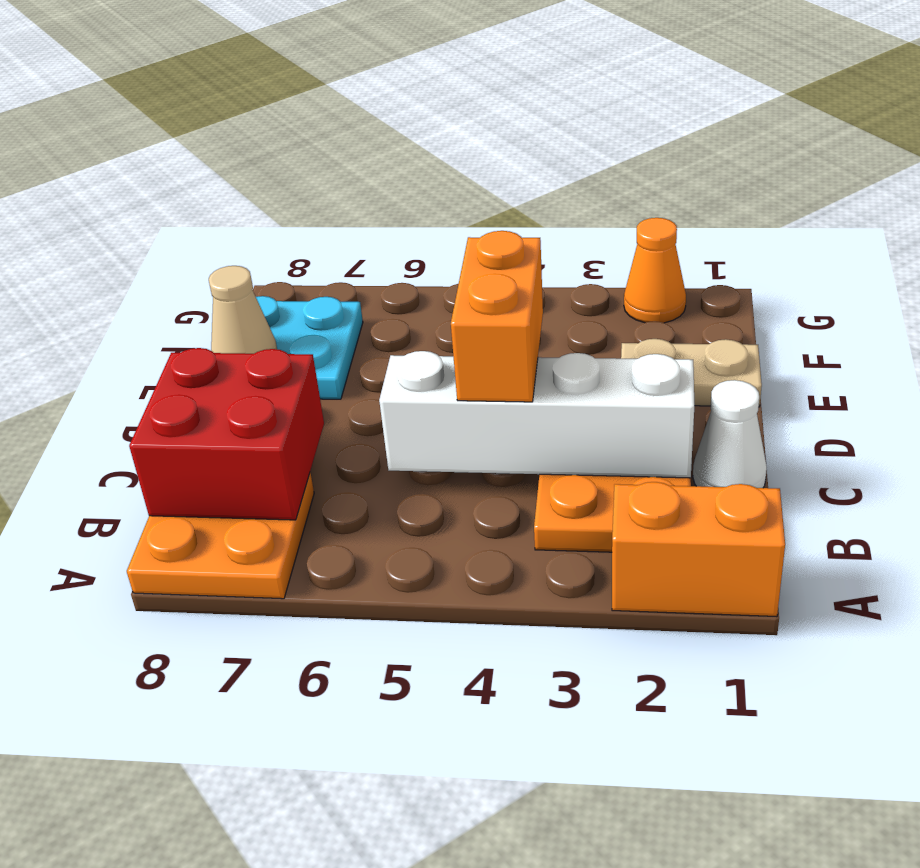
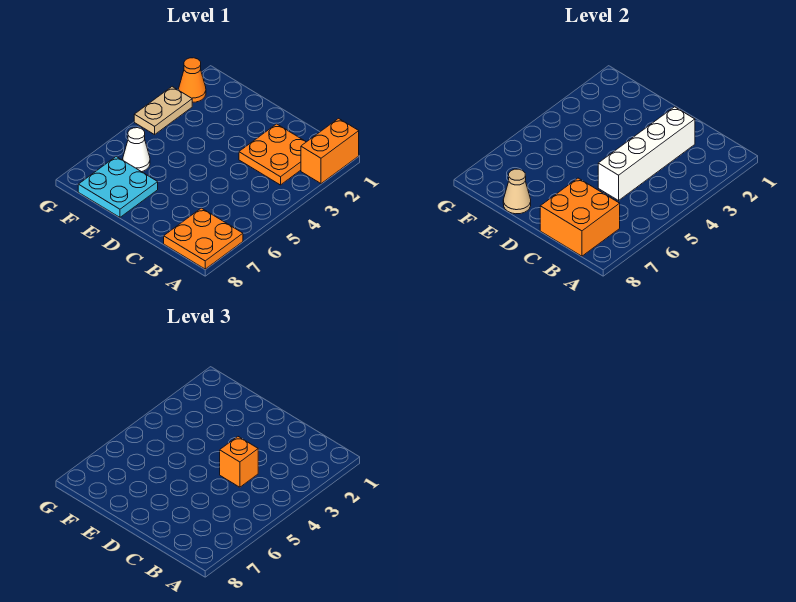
red 2x2 brick [129,348,324,520] -> orange 2x2 brick [540,178,620,256]
white 1x1 cone [693,380,767,488] -> white 1x1 cone moved to [123,128,150,172]
orange 1x2 brick [451,231,543,402] -> orange 1x1 brick [220,437,258,487]
tan 1x2 plate [621,339,762,407] -> tan 1x2 plate moved to [134,87,192,135]

